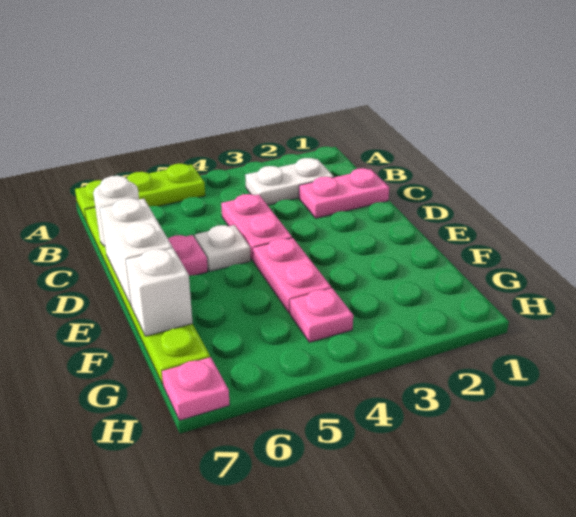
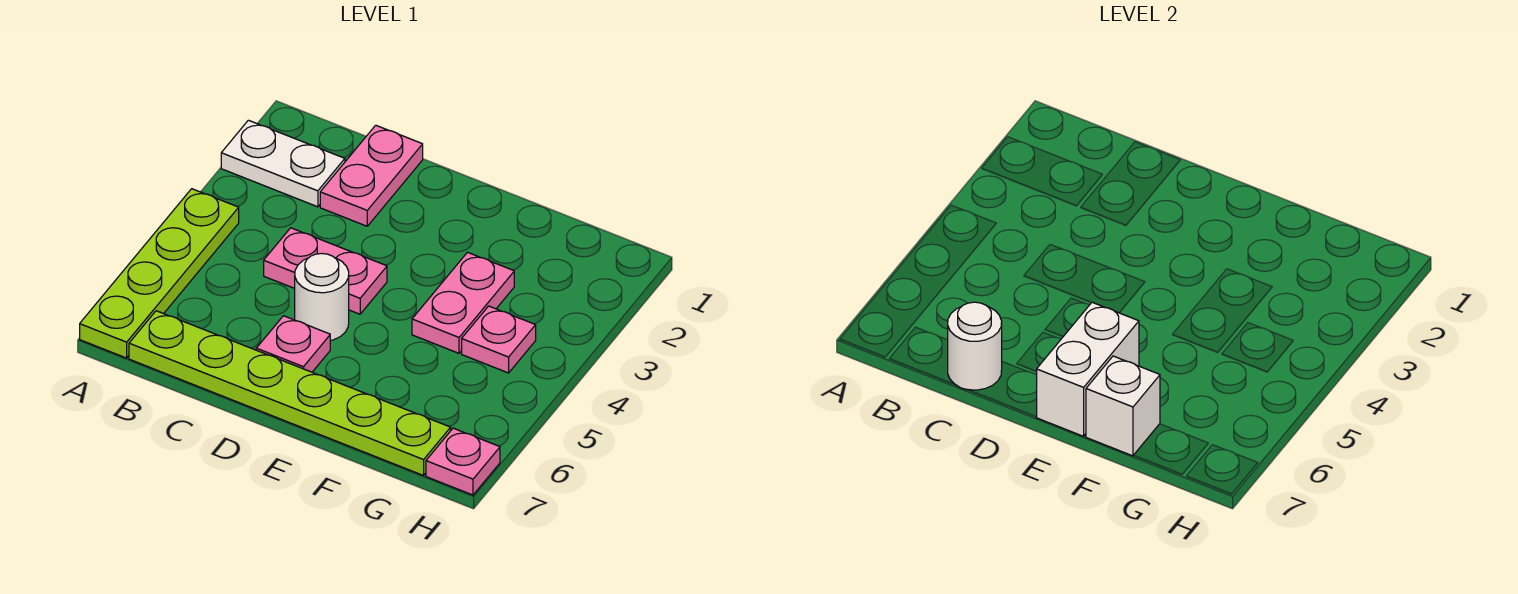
lime 1x3 plate [75,164,205,222] -> lime 1x4 plate [80,189,239,358]
white 1x2 plate [245,158,334,205] -> white 1x2 plate turned to [221,120,345,207]
white 1x1 plate [195,225,251,271] -> white 1x1 round brick [295,254,349,341]
white 1x2 brick [100,198,173,306] -> white 1x2 brick turned to [1036,302,1139,436]
pink 1x2 plate [253,238,331,313] -> pink 1x2 plate turned to [412,252,514,353]

